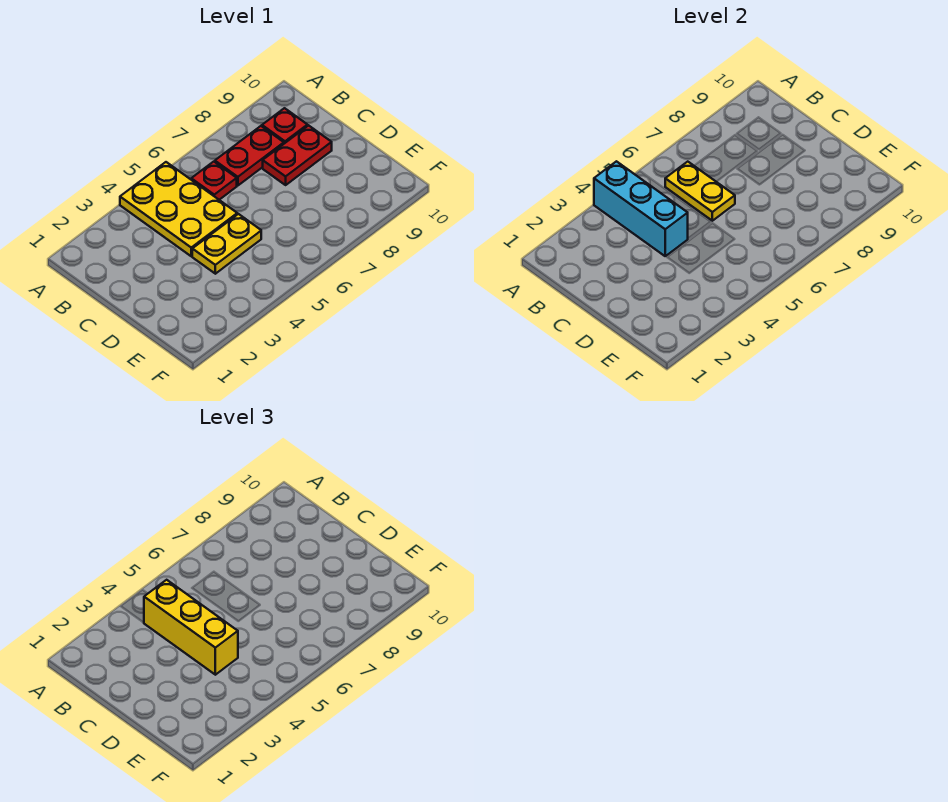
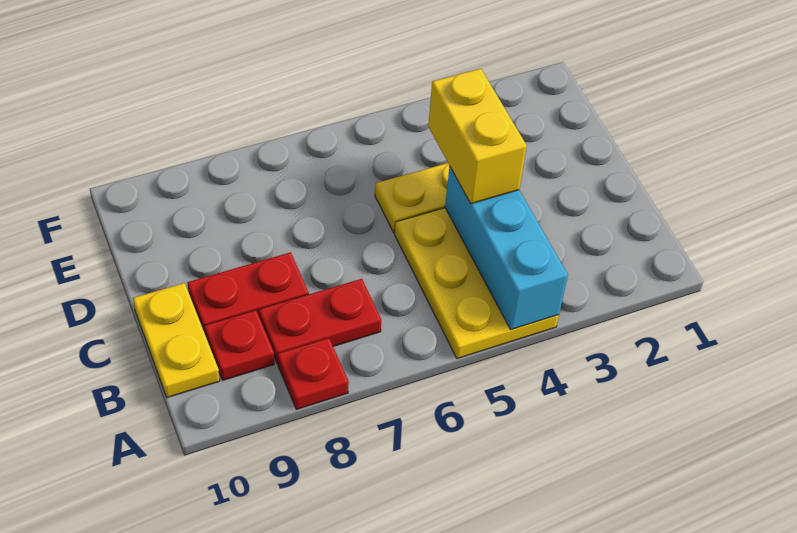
yellow 1x3 brick [144,580,238,675] -> yellow 1x2 brick [428,69,527,204]
red 1x1 plate [191,162,237,200] -> red 1x1 plate moved to [278,338,349,410]
yellow 1x2 plate [665,162,735,221] -> yellow 1x2 plate moved to [133,283,220,398]

